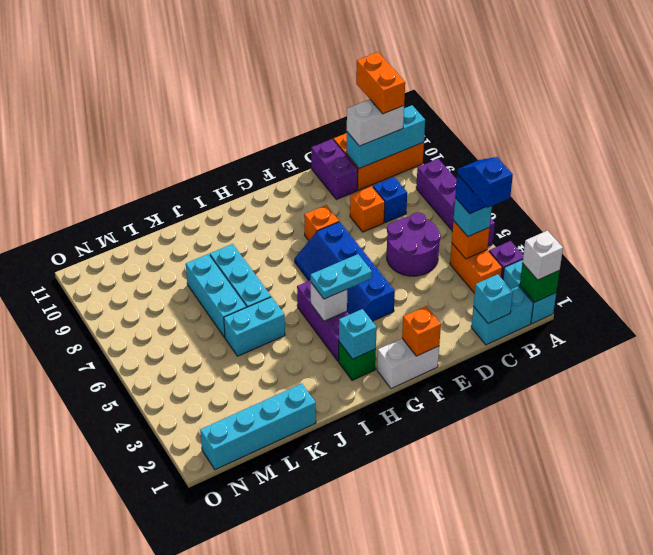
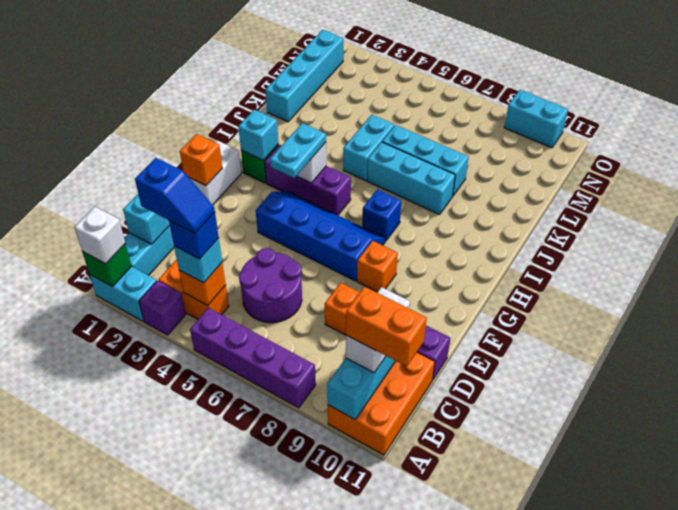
blue 1x1 brick [373,177,407,223] -> blue 1x1 brick moved to [362,189,401,241]
none -> cyan 1x2 brick [504,90,568,148]

